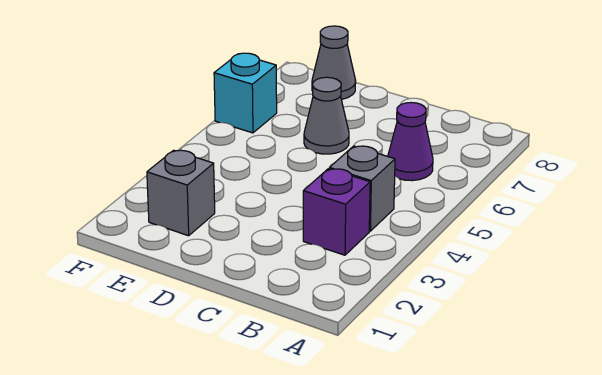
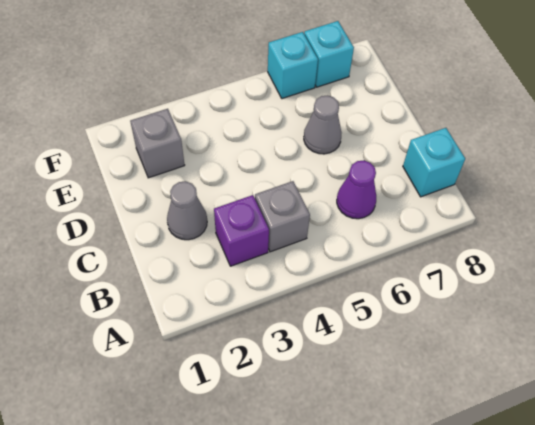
none -> cyan 1x1 brick [403,128,465,197]
grey 1x1 cone [312,26,356,99] -> grey 1x1 cone moved to [167,181,207,240]
none -> cyan 1x1 brick [304,21,354,87]

